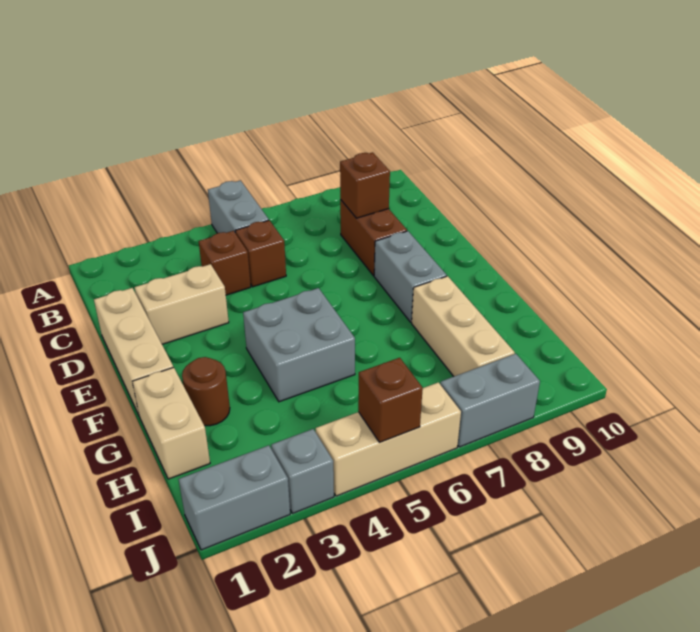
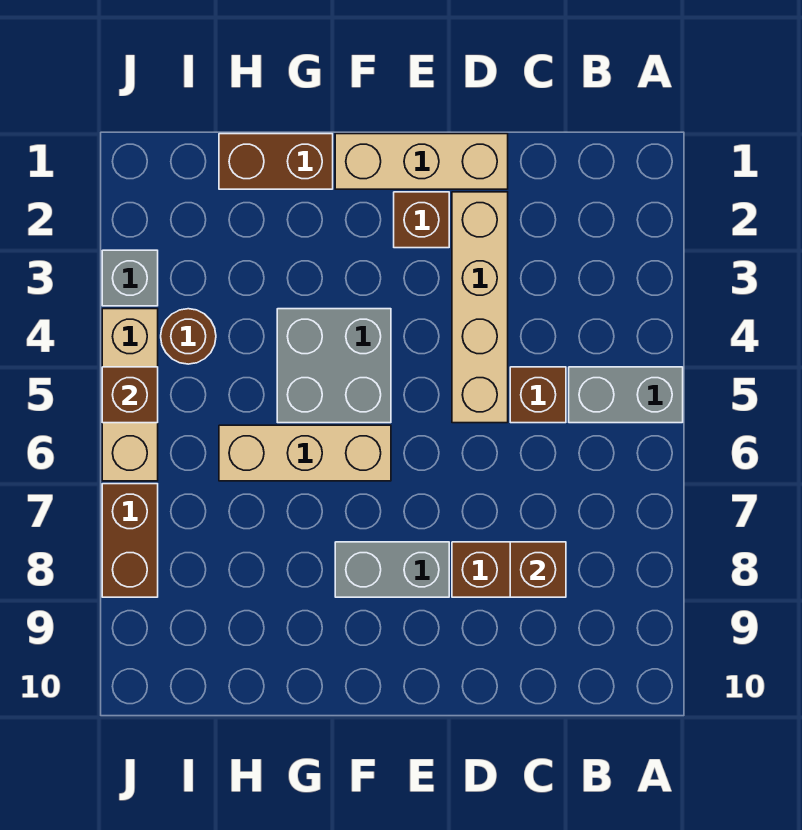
brown 1x1 brick [199,231,251,295] -> brown 1x1 brick moved to [394,192,449,248]
tan 1x2 brick [134,264,229,344] -> tan 1x4 brick [452,192,508,423]
tan 1x2 brick [132,367,210,479] -> brown 1x2 brick [219,134,333,189]
brown 1x1 round brick [182,357,230,426] -> brown 1x1 round brick moved to [161,309,216,364]
tan 1x3 brick [412,276,515,376] -> tan 1x3 brick moved to [219,425,391,481]
grey 1x2 brick [178,445,290,550] -> none
grey 1x2 brick [440,354,540,447] -> brown 1x2 brick [102,484,158,597]

